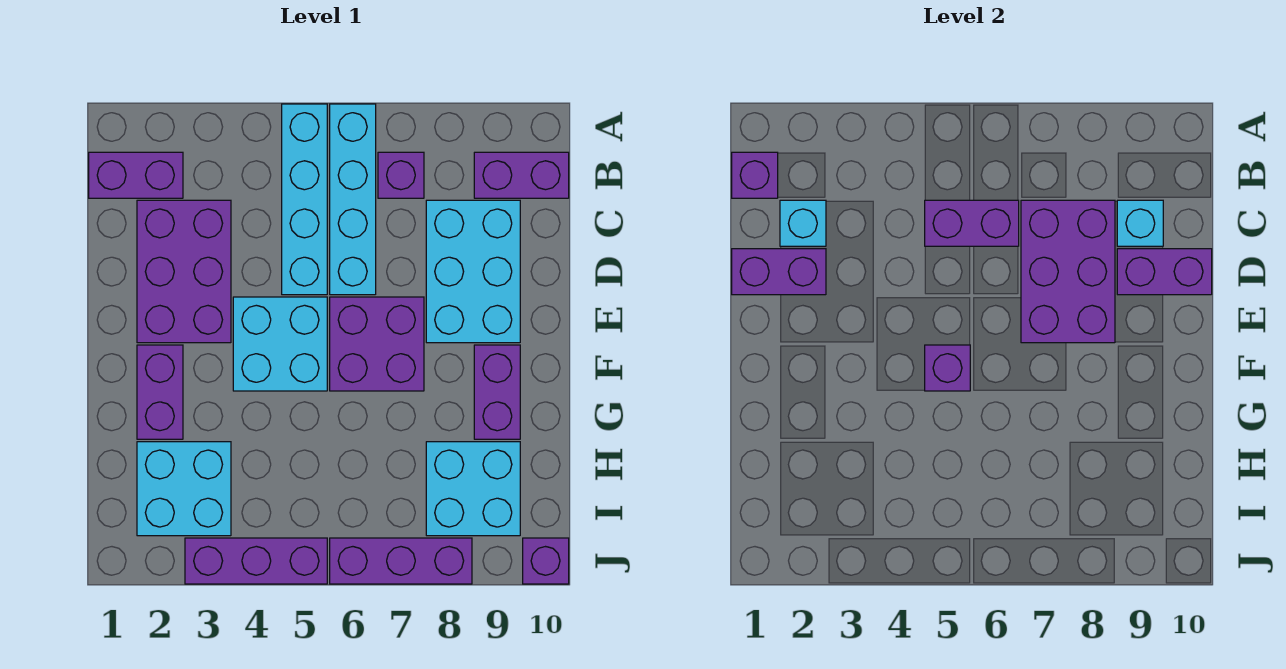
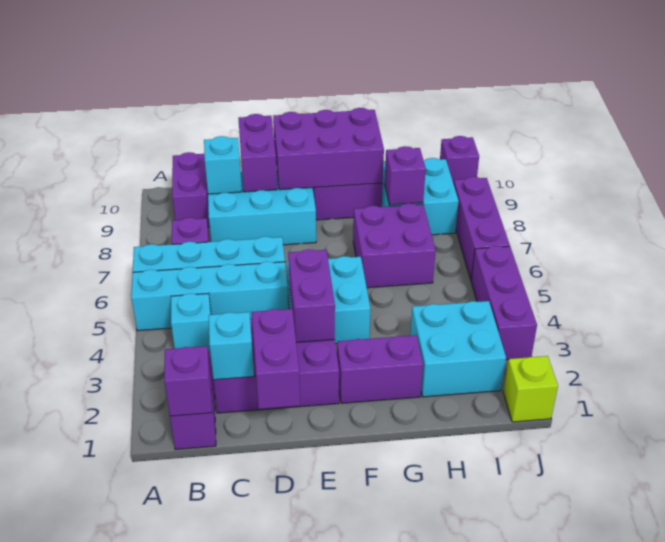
none -> cyan 1x1 brick [171,293,211,351]
purple 1x2 brick [925,200,1019,246] -> purple 1x2 brick moved to [288,249,335,342]
purple 2x3 brick [1021,200,1115,343] -> purple 2x3 brick moved to [273,108,384,190]
purple 2x2 brick [330,297,424,391] -> purple 2x2 brick moved to [353,203,436,288]
purple 1x1 brick [925,345,970,391] -> purple 1x1 brick moved to [385,146,426,205]
none -> lime 1x1 brick [503,356,558,422]

